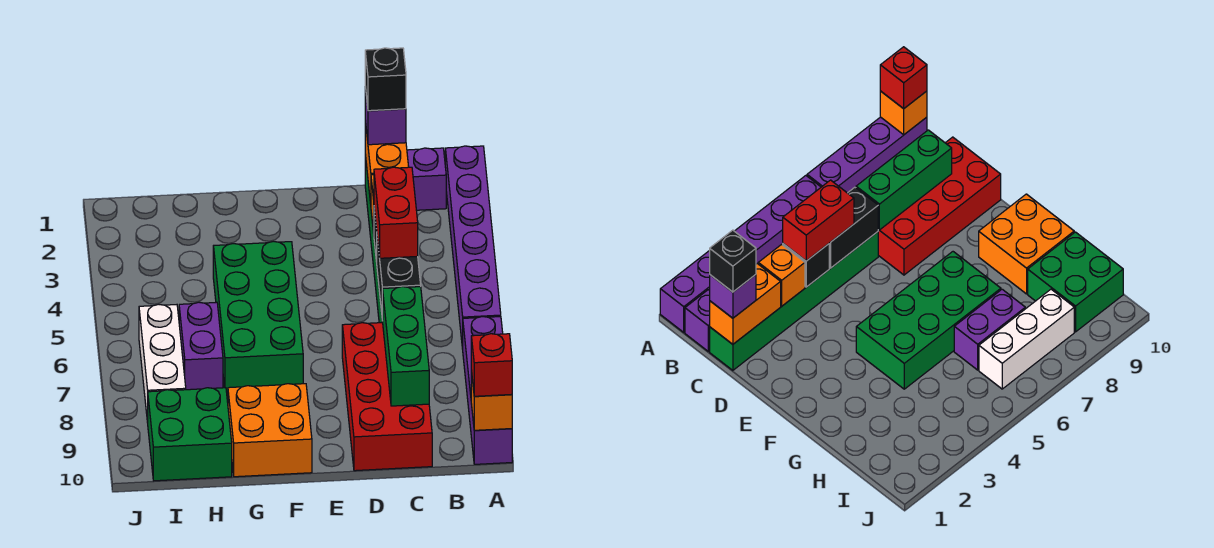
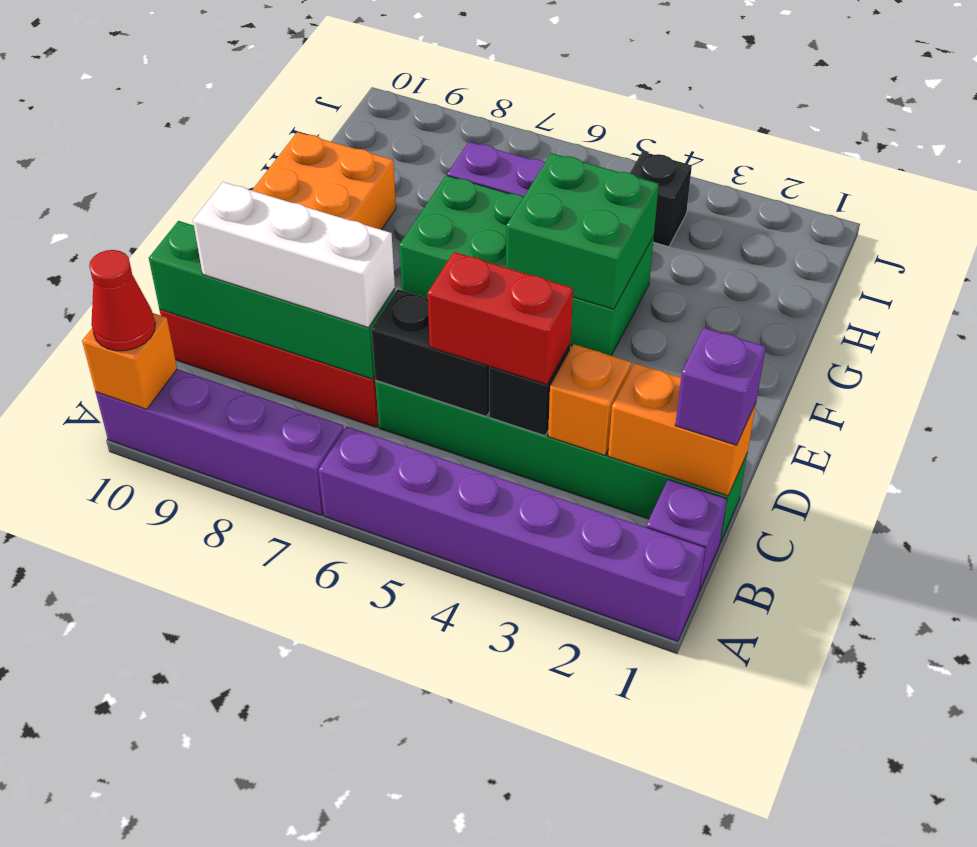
red 1x1 brick [471,334,512,396] -> red 1x1 cone [89,250,155,351]
black 1x1 brick [365,48,406,111] -> black 1x1 brick moved to [630,152,692,247]
green 1x3 brick [382,287,429,406] -> green 1x4 brick [149,221,395,379]
green 2x2 brick [148,388,232,481] -> green 2x2 brick moved to [506,153,659,309]
white 1x3 brick [139,304,186,423] -> white 1x3 brick moved to [193,182,395,328]

